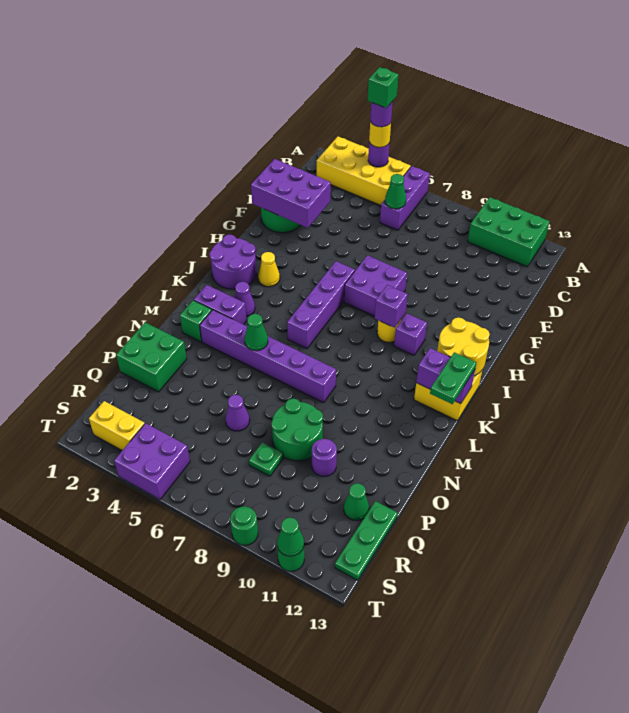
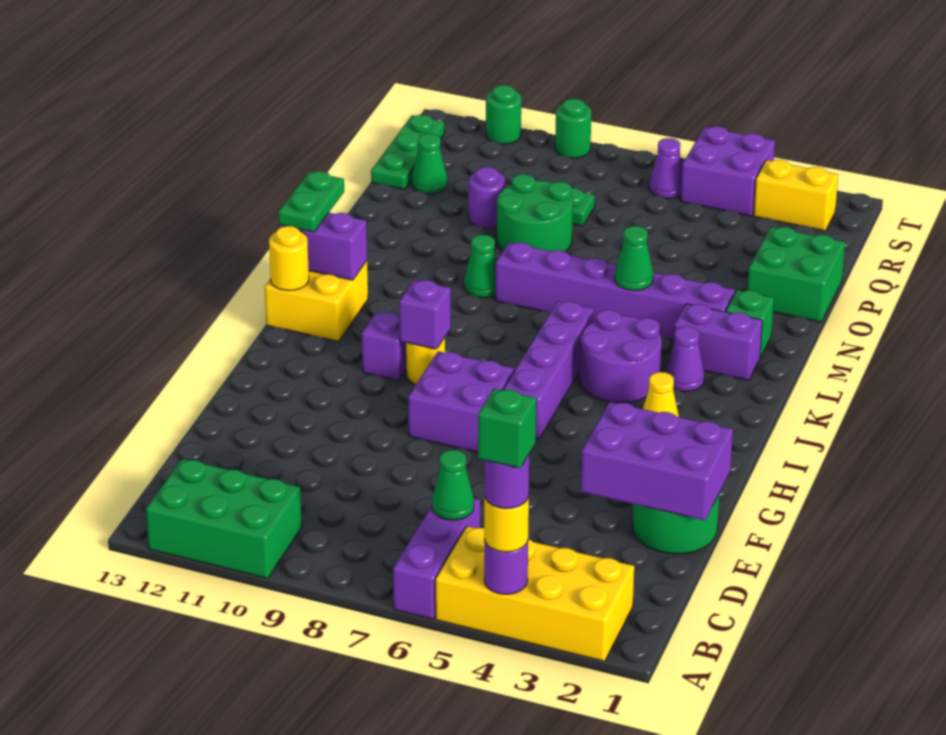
purple 2x2 round brick [210,235,256,289] -> purple 2x2 round brick moved to [580,310,661,403]
yellow 2x2 round brick [437,318,490,376] -> yellow 1x1 round brick [269,226,309,291]
purple 1x1 cone [225,395,250,431] -> purple 1x1 cone moved to [649,138,682,199]
green 1x1 cone [277,518,304,556] -> green 1x1 cone moved to [464,235,497,298]

